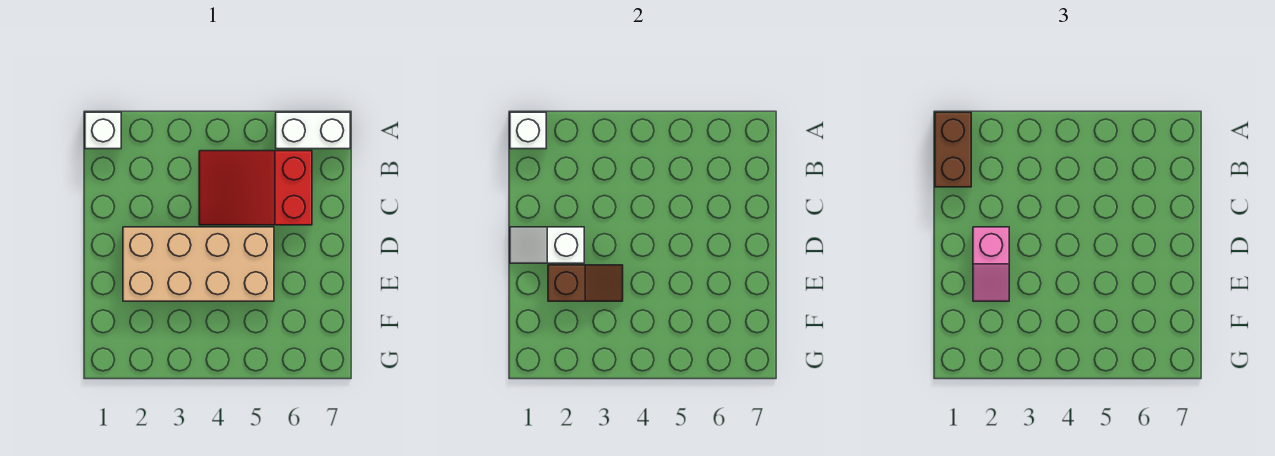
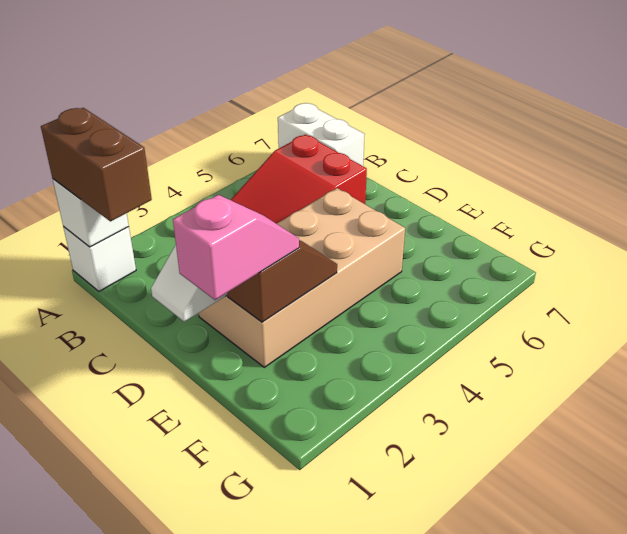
white 1x2 brick [276,112,350,149] -> white 1x2 brick turned to [278,103,365,166]
pink 1x2 slope [973,227,1009,301] -> pink 1x2 slope turned to [173,195,299,300]

